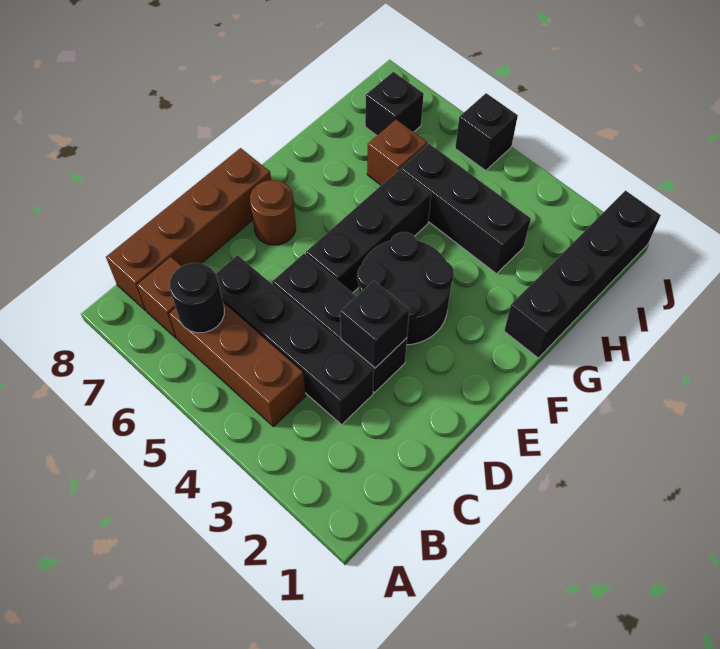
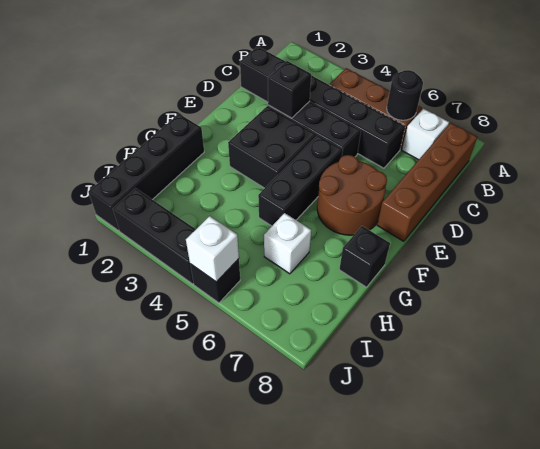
brown 1x1 brick [137,257,182,338] -> white 1x1 brick [402,109,449,160]
black 1x4 brick [216,255,374,425] -> black 1x6 brick [240,46,405,168]
black 2x2 round brick [357,232,454,345] -> black 2x2 brick [228,106,316,188]
brown 1x1 round brick [250,180,296,245] -> brown 2x2 round brick [317,155,387,235]
black 1x3 brick [400,144,531,274] -> black 1x3 brick moved to [113,188,196,284]
brown 1x1 brick [367,120,427,185] -> white 1x1 brick [264,213,311,274]
black 1x1 brick [365,72,424,135] -> black 1x1 brick moved to [339,226,390,287]
none -> white 1x1 brick [186,216,239,282]

